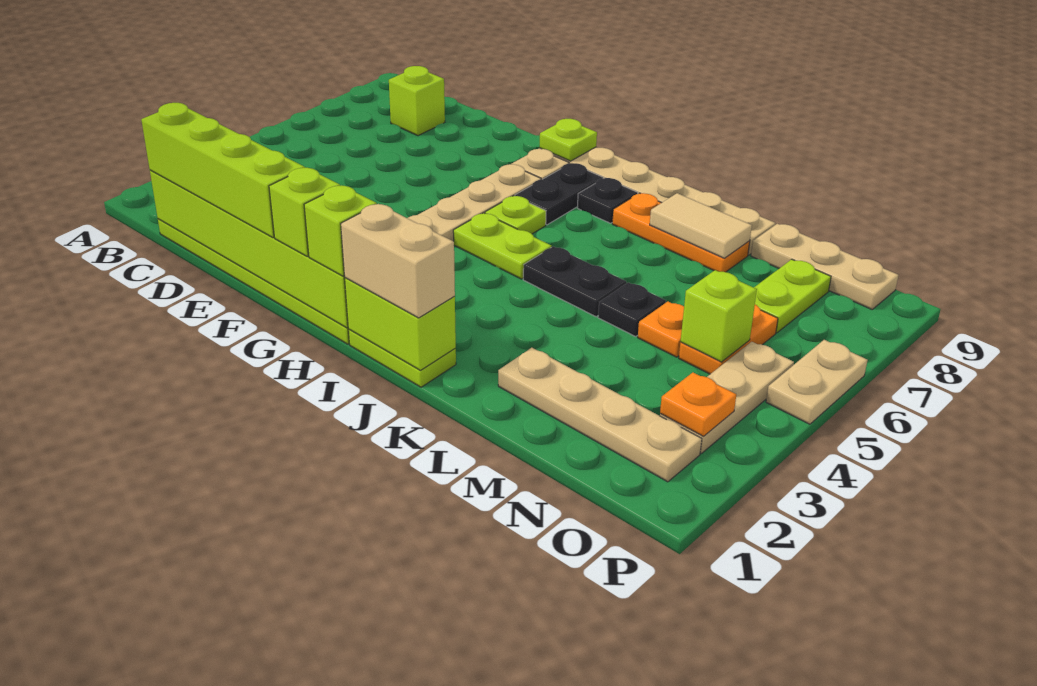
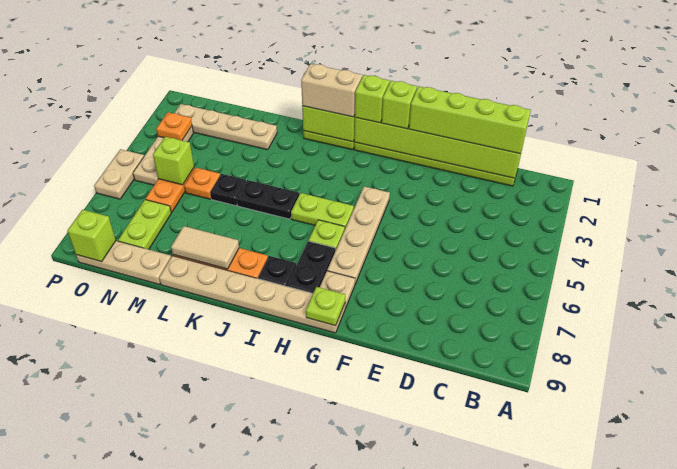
lime 1x1 brick [389,66,445,136] -> lime 1x1 brick moved to [67,210,116,262]

